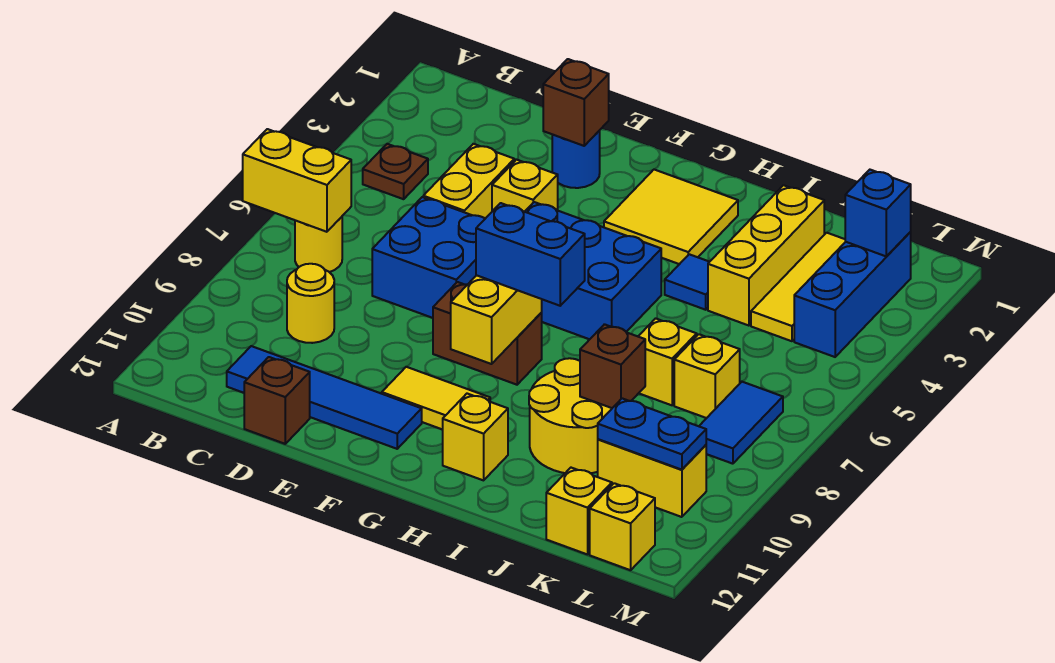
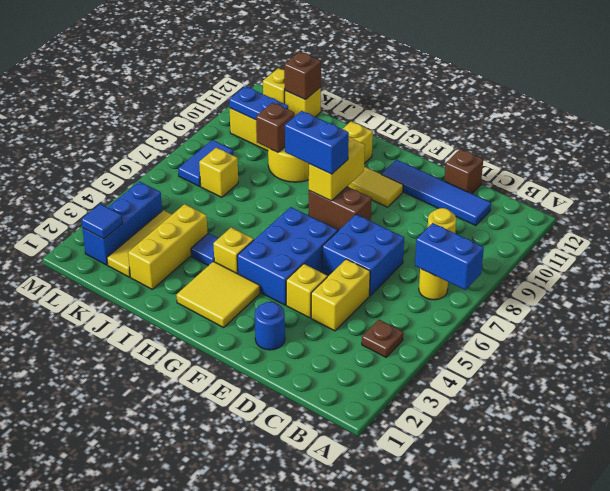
yellow 1x2 brick [243,129,351,232] -> blue 1x2 brick [415,223,484,290]
brown 1x1 brick [543,59,609,146] -> brown 1x1 brick moved to [284,52,321,100]
blue 2x3 brick [525,202,661,339] -> blue 2x3 brick turned to [237,207,338,305]
yellow 1x1 brick [638,318,697,405] -> yellow 1x1 brick moved to [213,228,254,274]
blue 1x1 brick [845,170,911,257] -> blue 1x1 tile [81,204,123,239]

